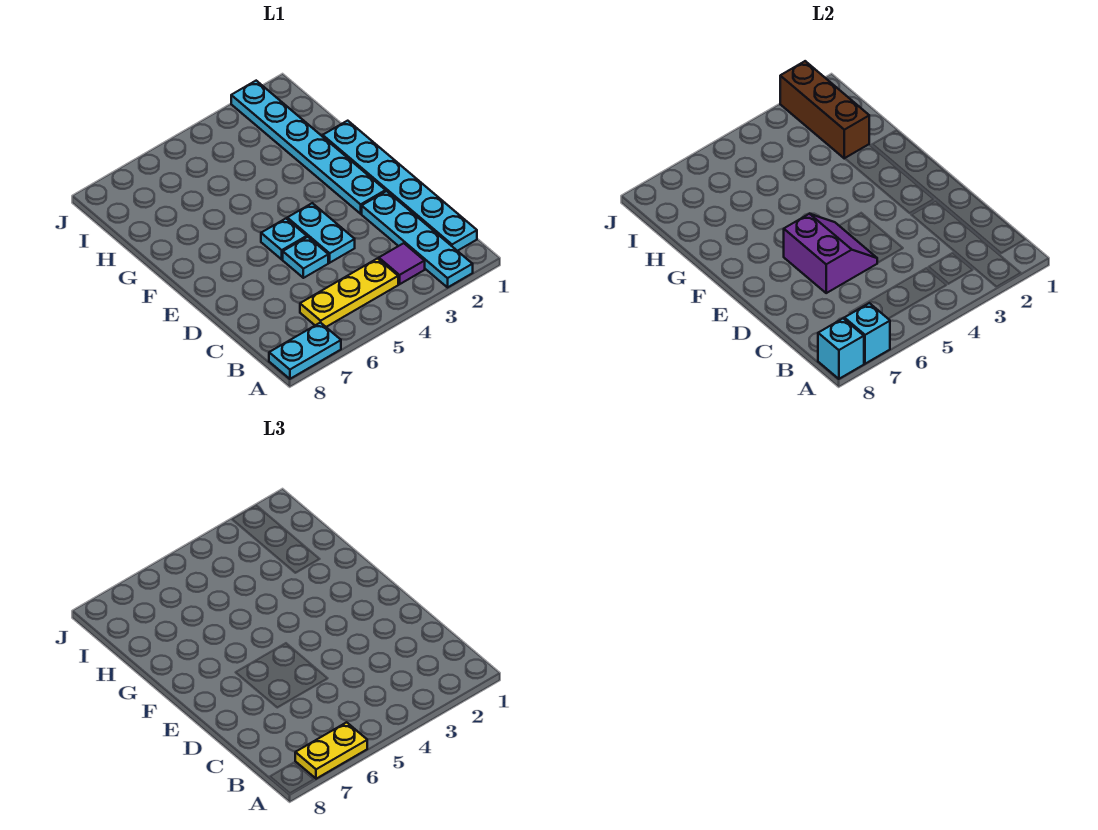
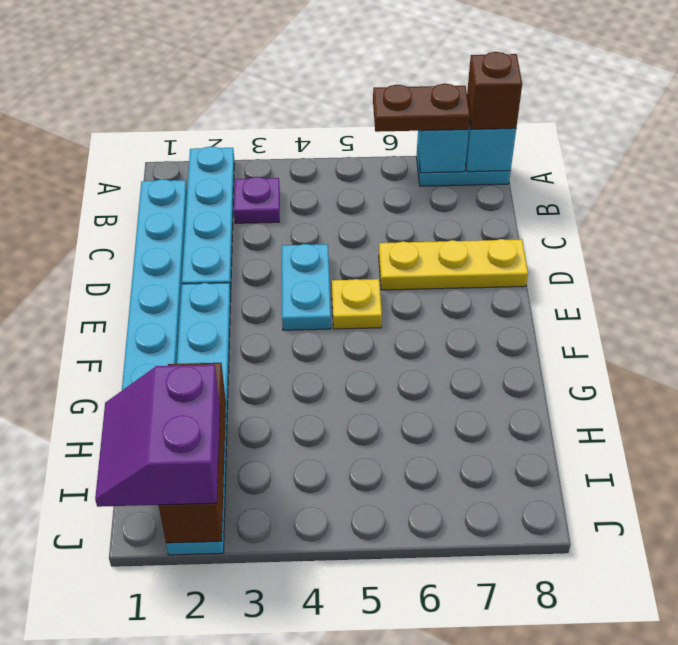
yellow 1x2 plate [295,722,367,779] -> brown 1x2 plate [373,83,470,132]
none -> brown 1x1 brick [467,52,522,129]
purple 1x1 tile [379,243,425,284] -> purple 1x1 plate [234,177,280,223]
yellow 1x3 plate [300,259,398,327] -> yellow 1x3 plate moved to [379,239,528,290]
cyan 1x1 plate [283,237,328,278] -> none
purple 2x2 slope [784,214,877,293] -> purple 2x2 slope moved to [95,365,220,507]
cyan 1x1 plate [261,219,307,259] -> yellow 1x1 plate [332,279,382,329]

